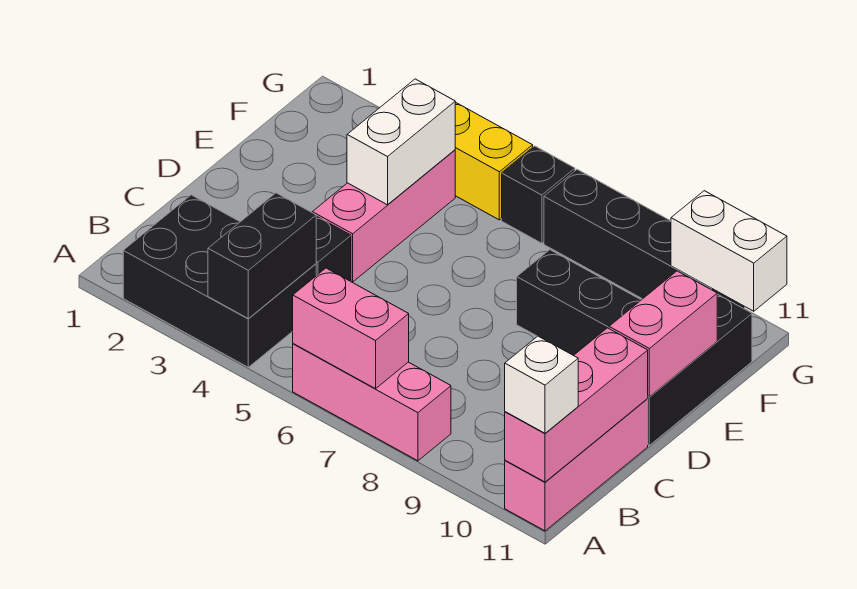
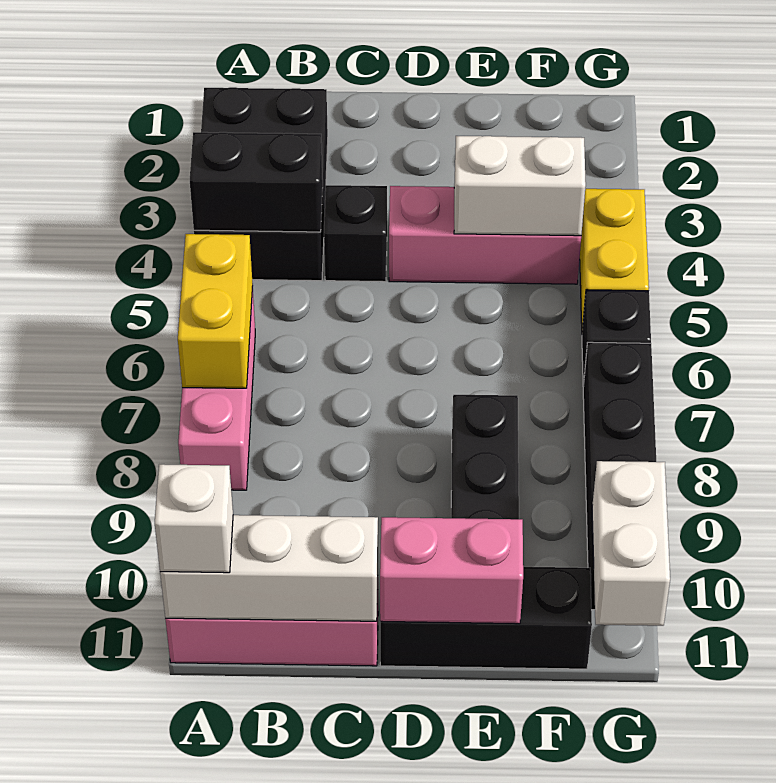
pink 1x2 brick [293,268,409,389] -> yellow 1x2 brick [178,234,253,388]
pink 1x3 brick [505,328,648,482] -> white 1x3 brick [160,515,378,621]

